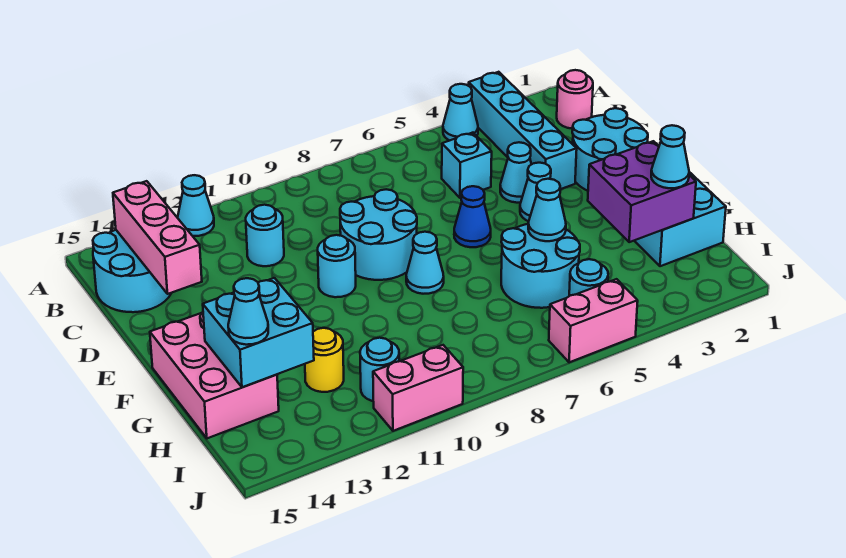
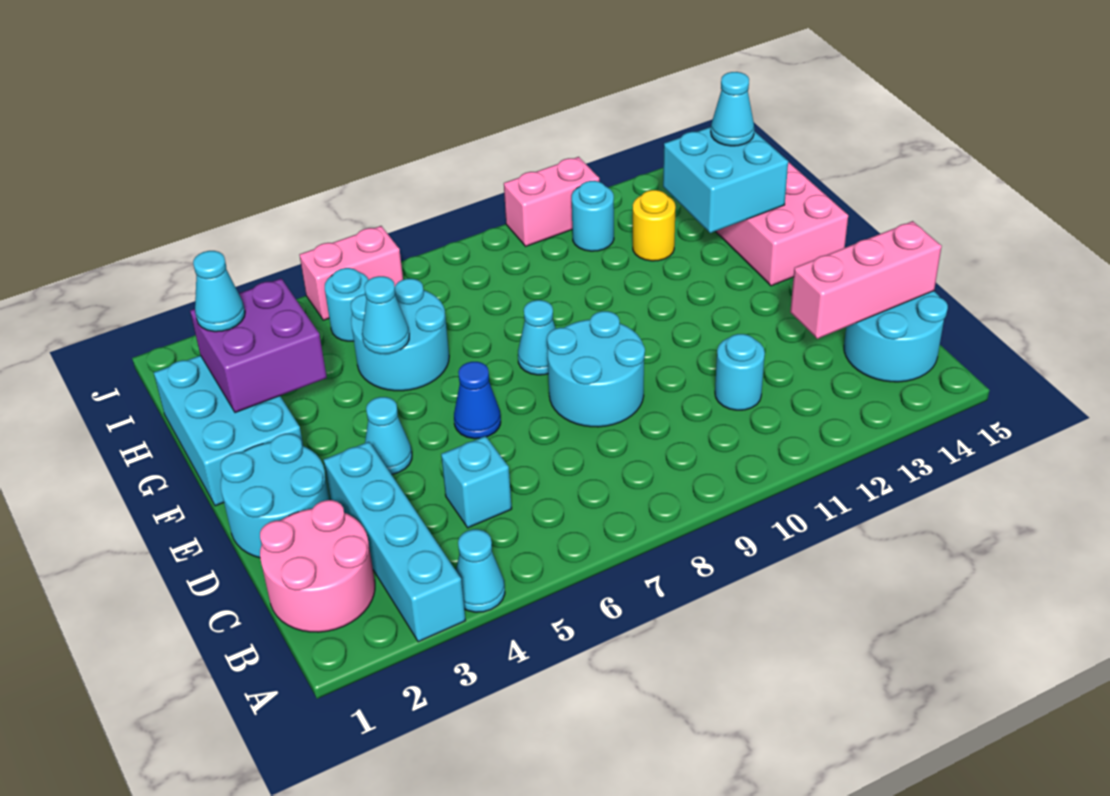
cyan 1x1 cone [178,175,214,236] -> none
pink 1x1 round brick [557,70,593,129] -> pink 2x2 round brick [260,500,375,632]
pink 1x3 brick [113,181,202,294] -> pink 1x3 brick turned to [790,221,942,339]
cyan 1x1 cone [500,142,531,203] -> none
cyan 1x1 round brick [318,235,356,297] -> none

